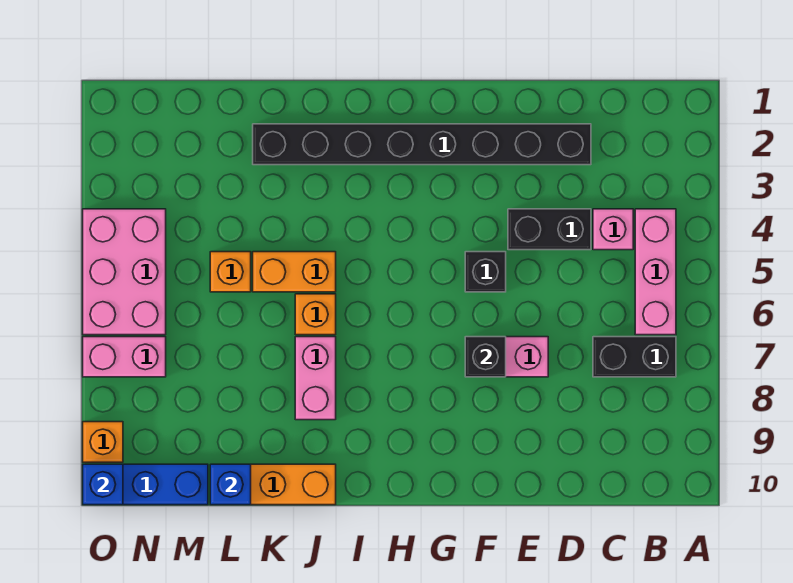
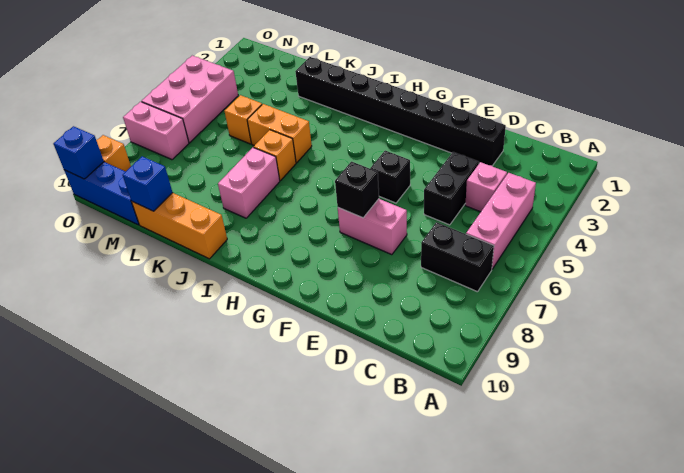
black 1x2 brick [508,209,591,250] -> black 1x2 brick turned to [424,152,479,225]

